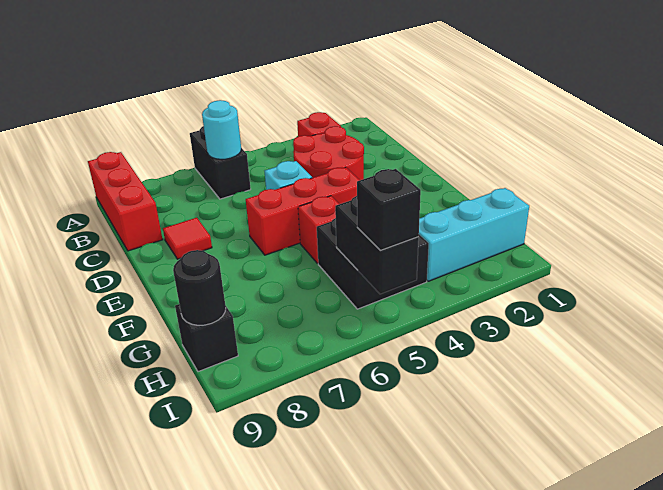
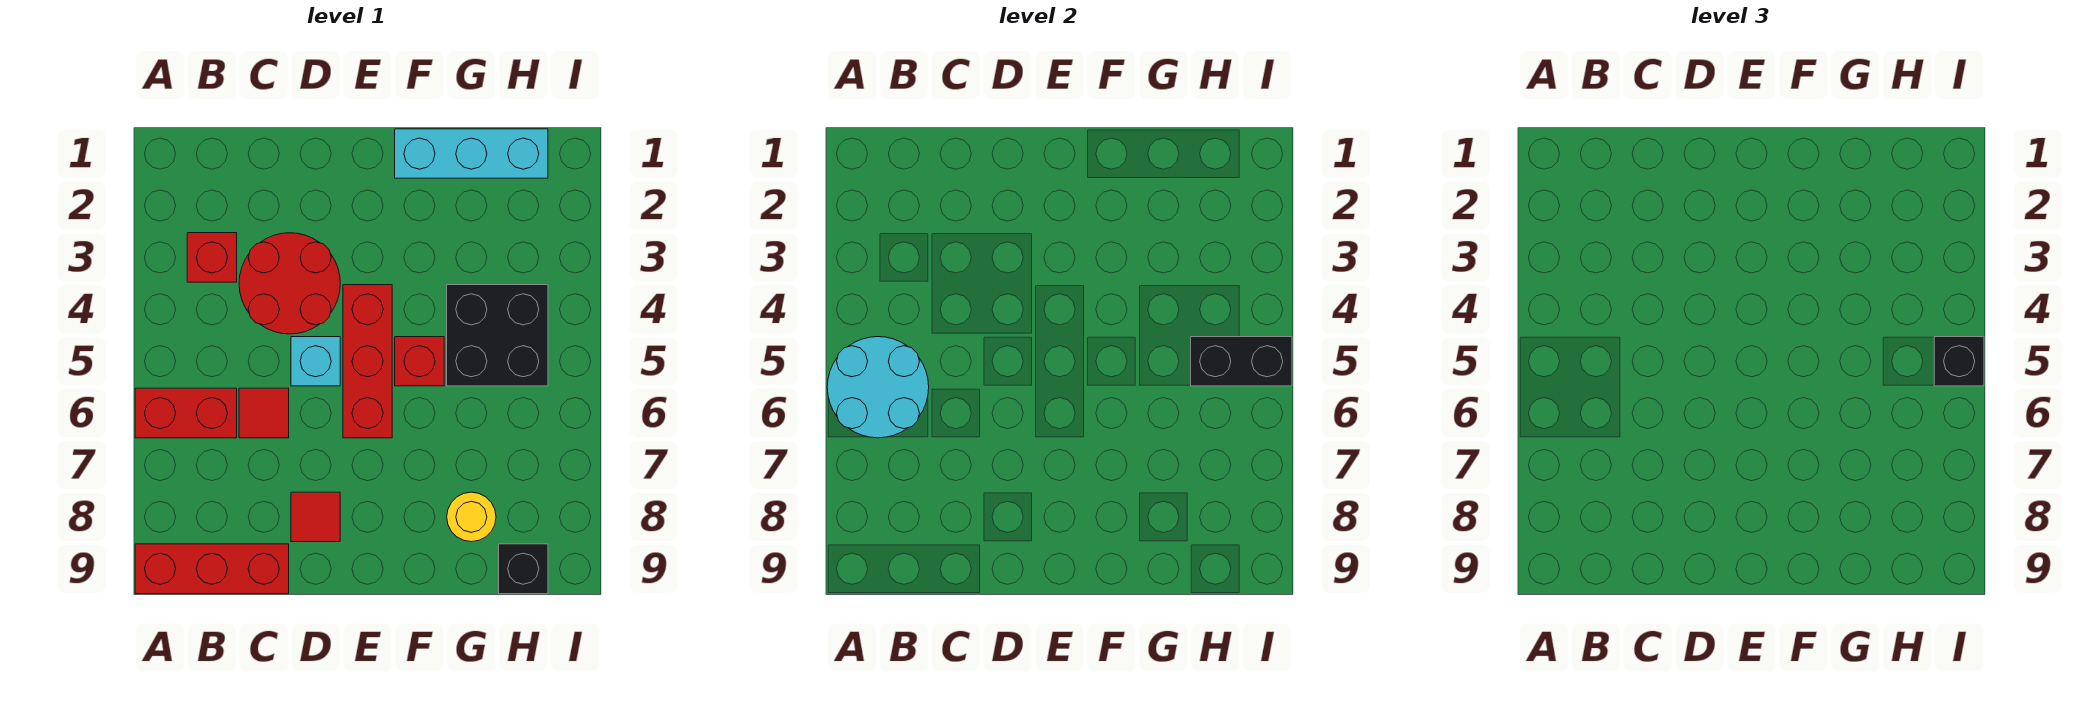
black 1x2 brick [190,126,251,199] -> red 1x2 brick [135,388,237,438]
cyan 1x1 round brick [202,100,241,159] -> cyan 2x2 round brick [827,337,929,438]
none -> red 1x1 tile [239,388,289,438]
none -> yellow 1x1 round brick [447,492,496,542]
cyan 1x3 brick [419,188,529,281] -> cyan 1x3 brick turned to [395,129,548,178]
black 1x1 round brick [173,250,226,325] -> none

